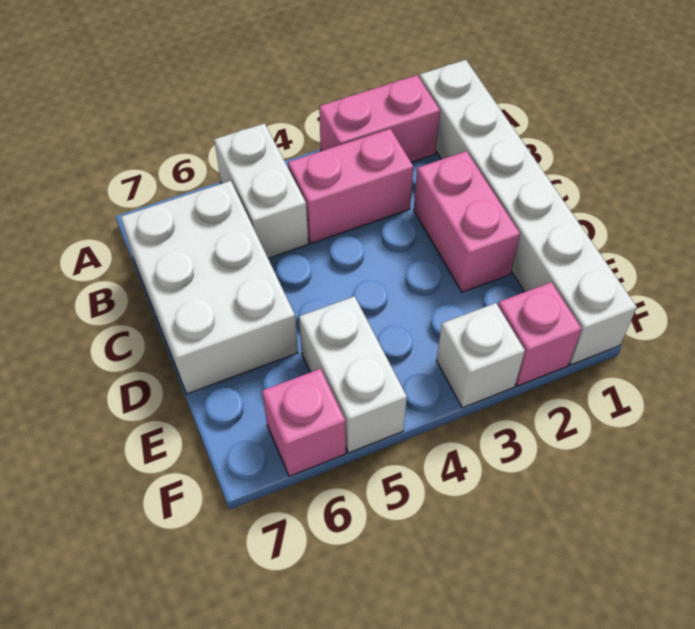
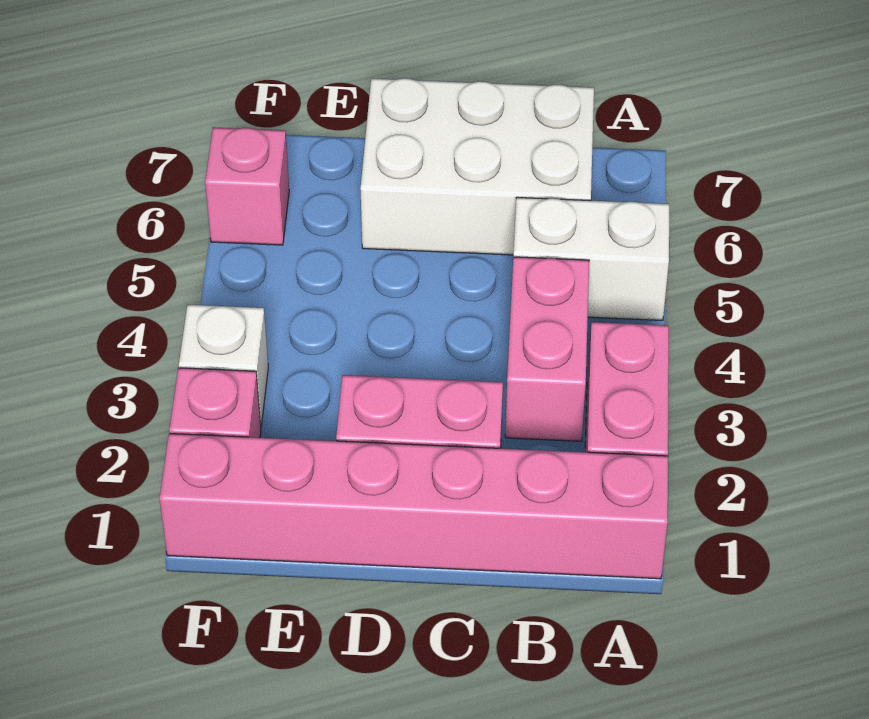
white 1x6 brick [419,60,637,365] -> pink 1x6 brick [159,434,668,579]
white 1x2 brick [299,296,407,453] -> none

